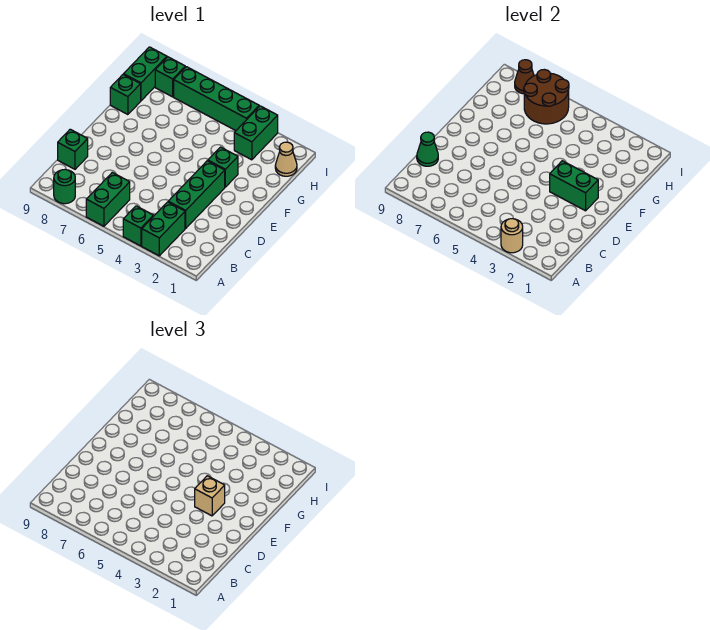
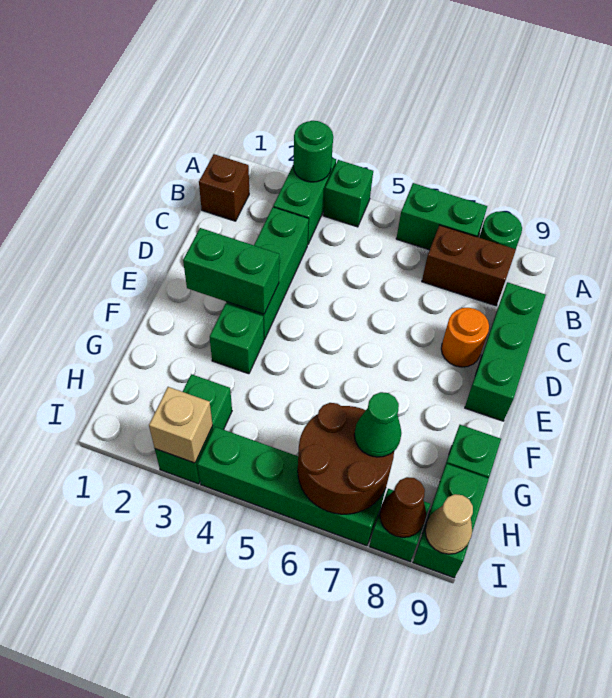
tan 1x1 round brick [501,219,523,253] -> green 1x1 round brick [293,121,333,182]
green 1x2 brick [86,173,130,226] -> green 1x2 brick turned to [396,183,487,250]
none -> brown 1x1 brick [199,154,249,221]
none -> brown 1x2 brick [422,225,516,306]
green 1x1 brick [58,129,88,169] -> green 1x3 brick [465,282,546,421]
green 1x1 cone [417,132,438,166] -> green 1x1 cone moved to [354,392,401,457]
none -> orange 1x1 round brick [441,308,489,367]
tan 1x1 brick [195,476,225,516] -> tan 1x1 brick moved to [149,387,213,463]
tan 1x1 cone [275,142,297,176] -> tan 1x1 cone moved to [425,494,473,554]

